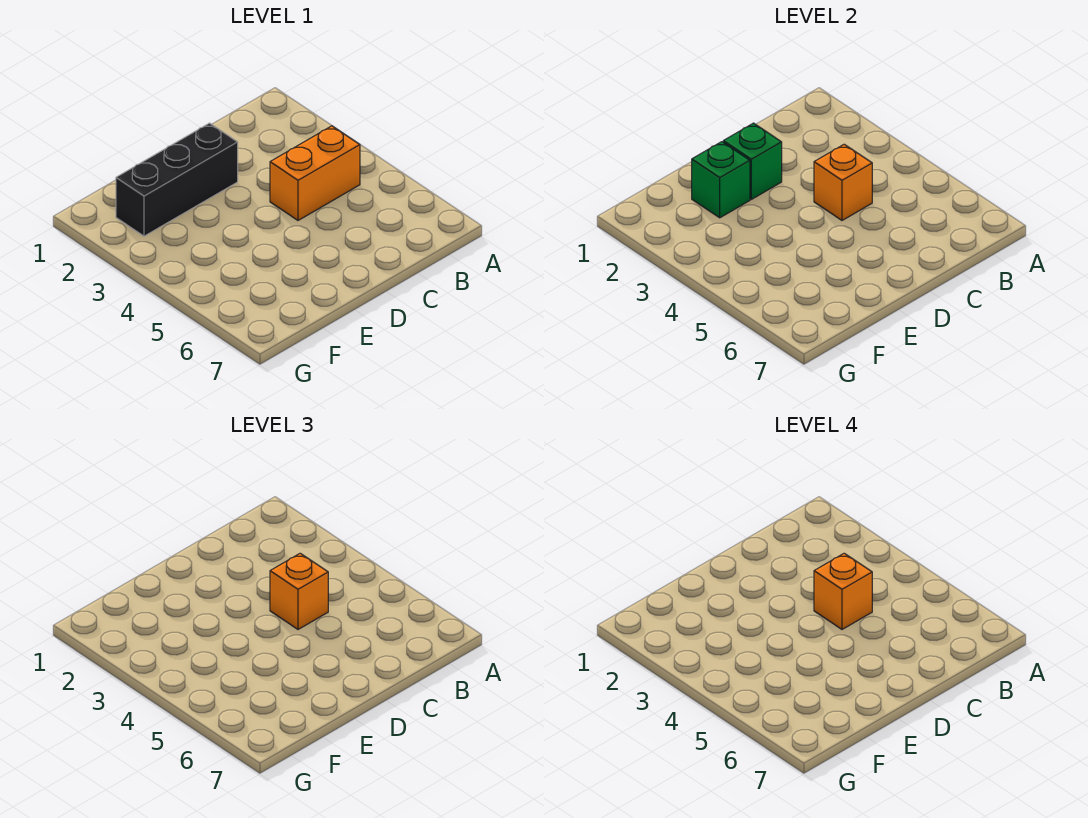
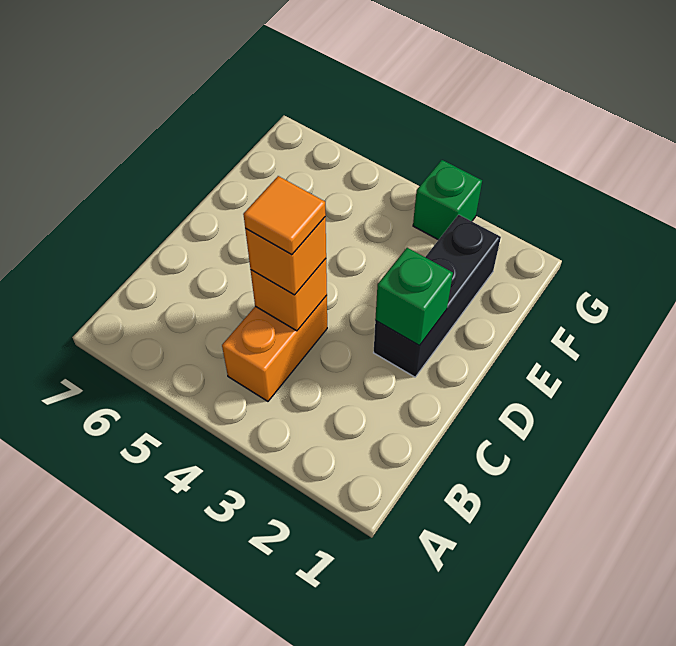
orange 1x1 brick [814,553,872,629] -> orange 1x1 tile [243,176,326,255]
green 1x1 brick [692,142,750,218] -> green 1x1 brick moved to [413,160,482,240]

